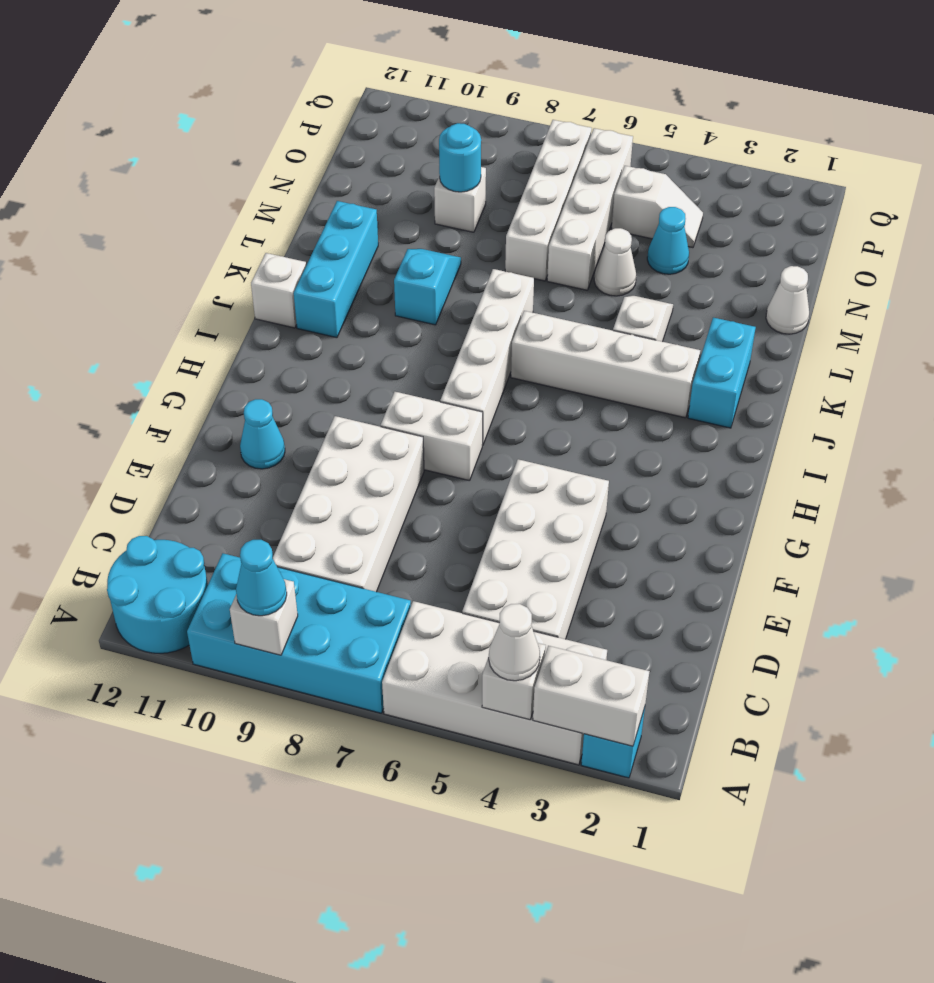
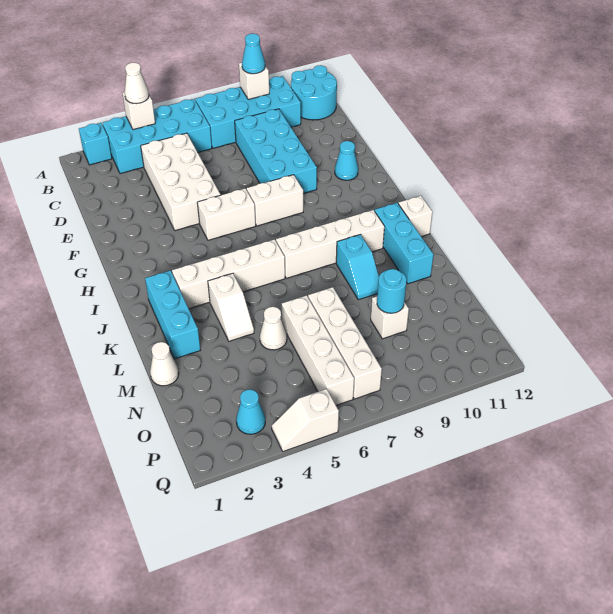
white 1x2 brick [533,646,649,746] -> white 1x2 brick moved to [197,188,256,240]
white 2x4 brick [382,601,607,765] -> cyan 2x4 brick [103,99,212,174]
white 2x4 brick [273,416,424,592] -> cyan 2x4 brick [235,109,317,194]
white 1x4 brick [440,269,534,445] -> white 1x4 brick turned to [276,210,384,278]
cyan 1x2 brick [688,318,756,428] -> cyan 1x3 brick [145,271,200,359]
cyan 1x1 cone [647,207,689,274] -> cyan 1x1 cone moved to [236,389,265,434]
white 1x2 slope [612,166,703,248] -> white 1x2 slope moved to [272,389,339,451]

